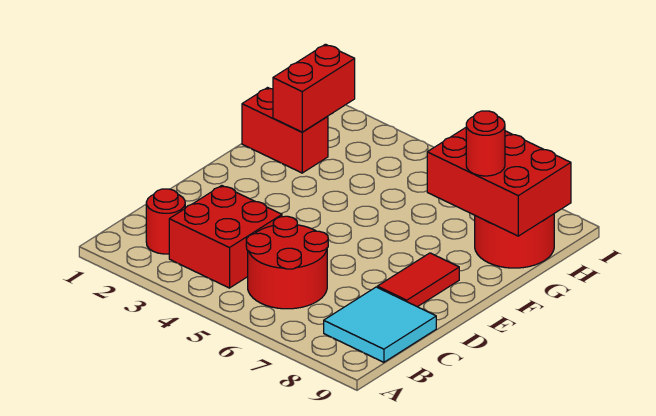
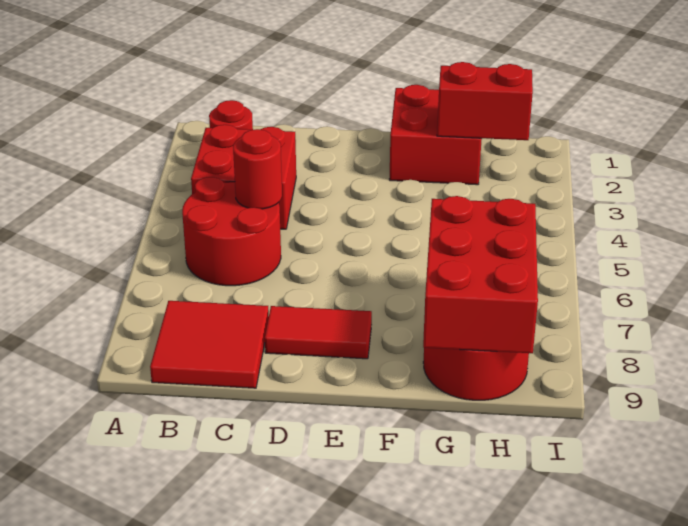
cyan 2x2 tile [324,287,436,362] -> red 2x2 tile [150,301,269,388]
red 1x2 brick [242,88,328,173] -> red 2x2 brick [389,85,482,185]
red 1x1 round brick [466,111,505,176] -> red 1x1 round brick moved to [233,129,282,209]

